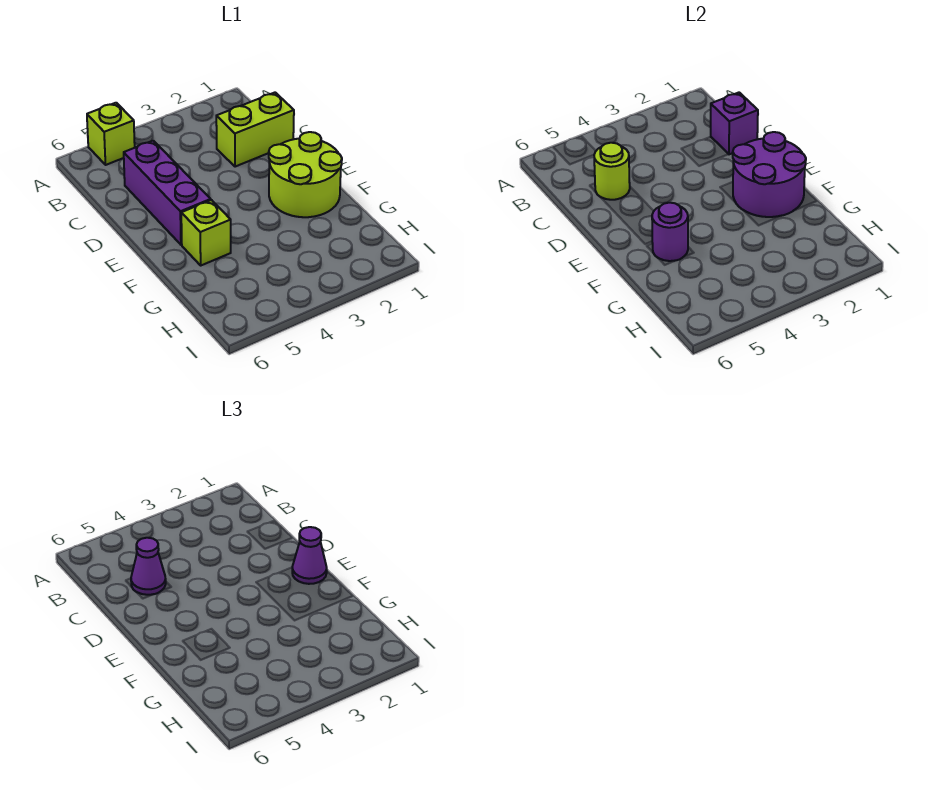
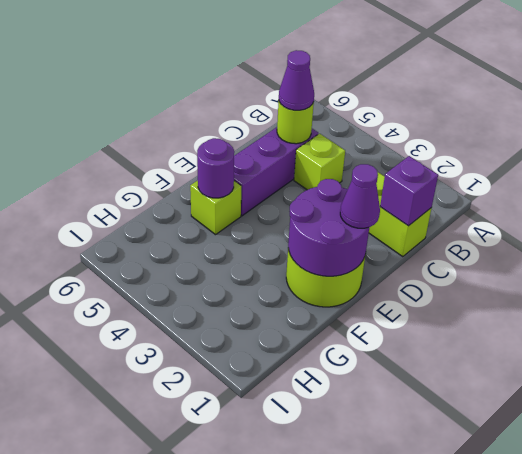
lime 1x1 brick [87,103,135,165] -> lime 1x1 brick moved to [294,134,345,190]

